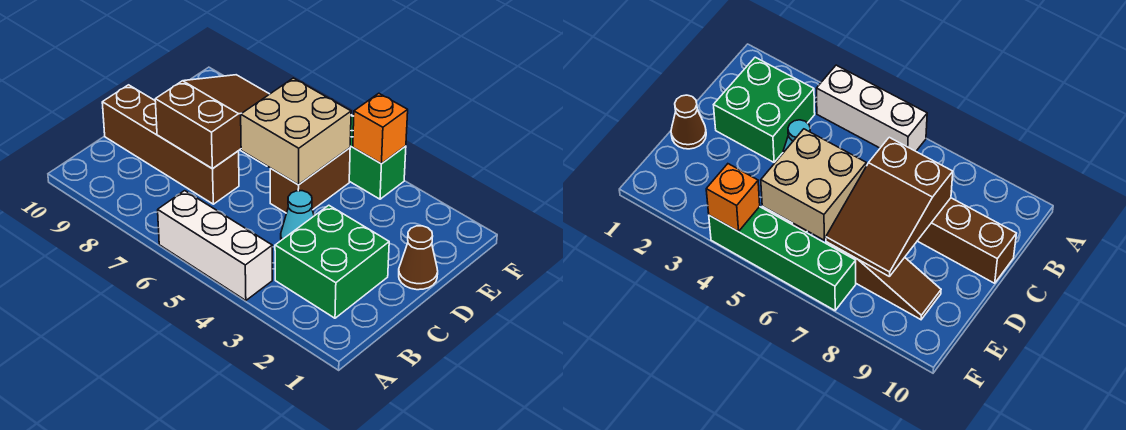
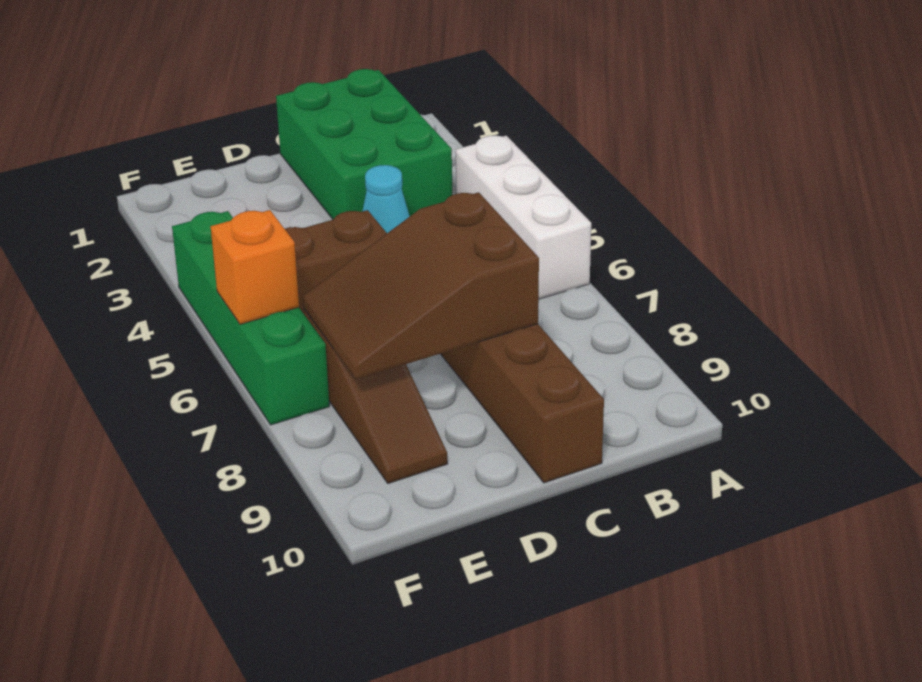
green 2x2 brick [275,205,389,318] -> green 2x3 brick [276,69,452,219]
brown 1x1 cone [399,226,438,290] -> none
tan 2x2 brick [241,78,351,185] -> none
orange 1x1 brick [353,93,408,164] -> orange 1x1 brick moved to [211,210,299,324]

